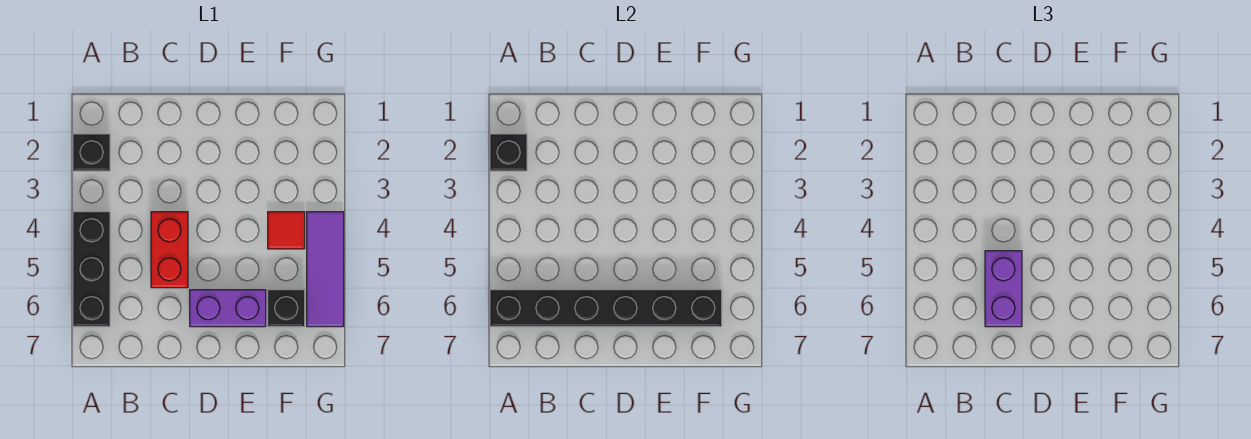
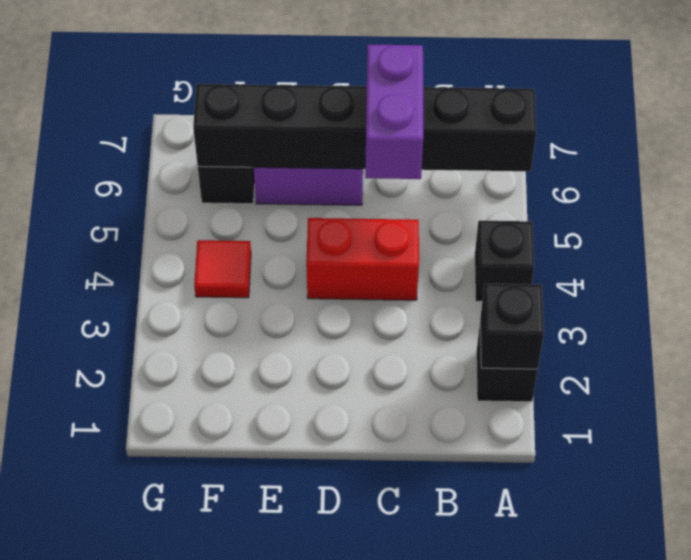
black 1x3 brick [73,212,110,327] -> black 1x1 brick [475,221,534,301]
red 1x2 brick [151,212,188,288] -> red 1x2 brick turned to [306,218,419,300]
purple 1x3 tile [307,212,344,327] -> none

